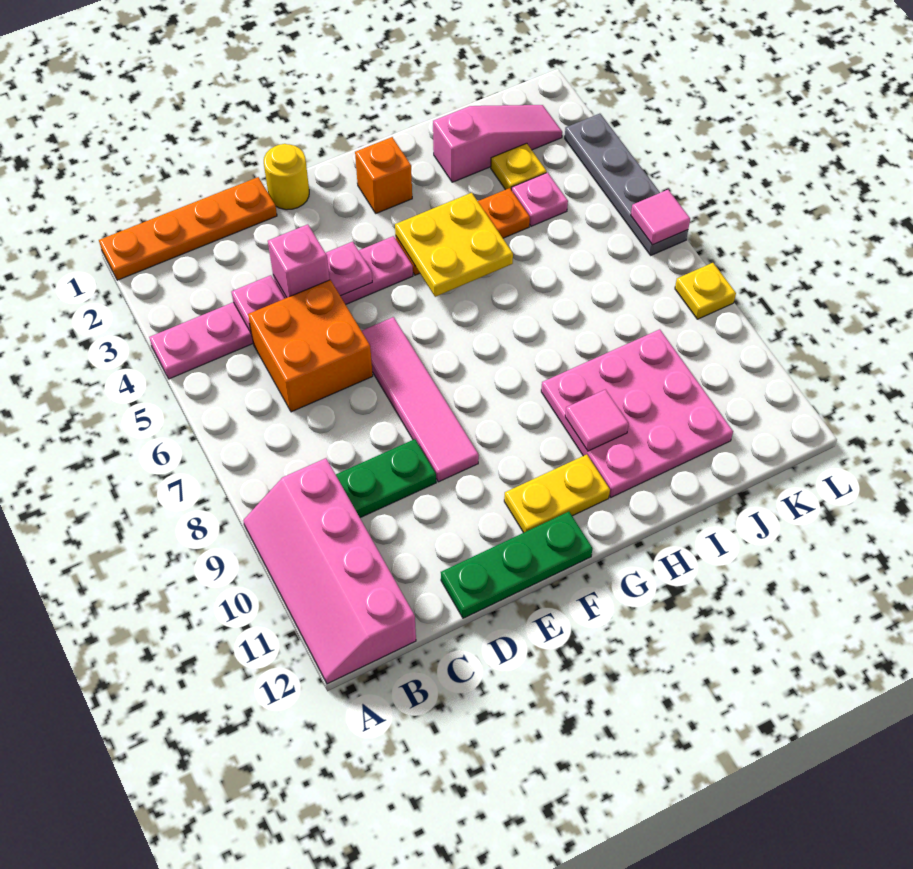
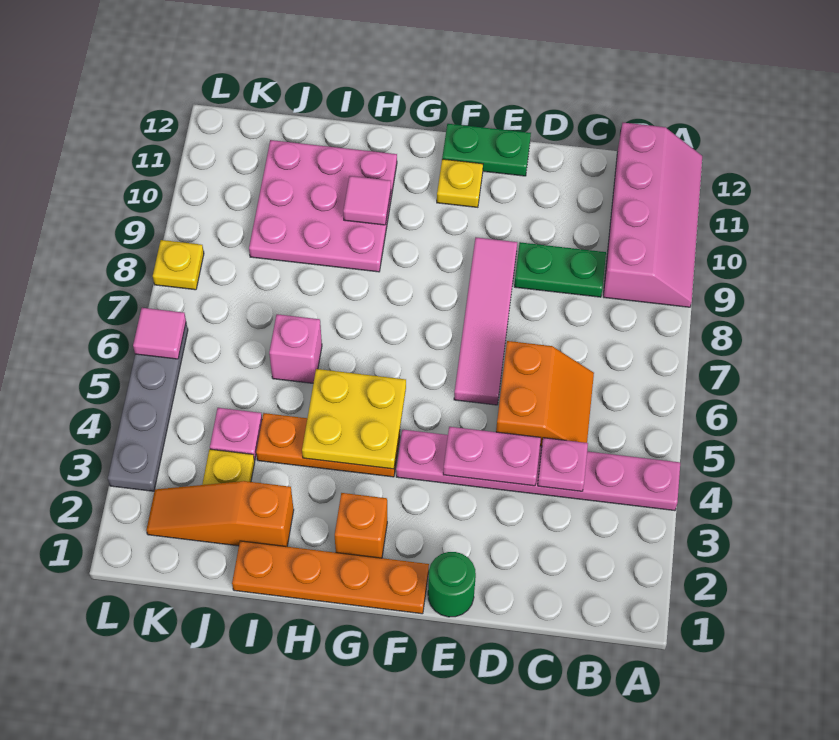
orange 1x4 plate [99,177,277,280] -> orange 1x4 plate moved to [232,541,429,614]
orange 2x2 brick [248,280,373,412] -> orange 2x2 slope [496,341,594,446]
pink 1x1 brick [268,224,330,298] -> pink 1x1 brick moved to [269,314,322,383]
green 1x3 plate [441,512,593,618] -> green 1x2 plate [442,124,531,176]
yellow 1x1 round brick [264,144,309,210] -> green 1x1 round brick [428,552,476,617]
yellow 1x2 plate [504,454,610,533] -> yellow 1x1 plate [437,159,483,207]
pink 1x3 slope [433,105,562,182] -> orange 1x3 slope [146,481,294,547]

